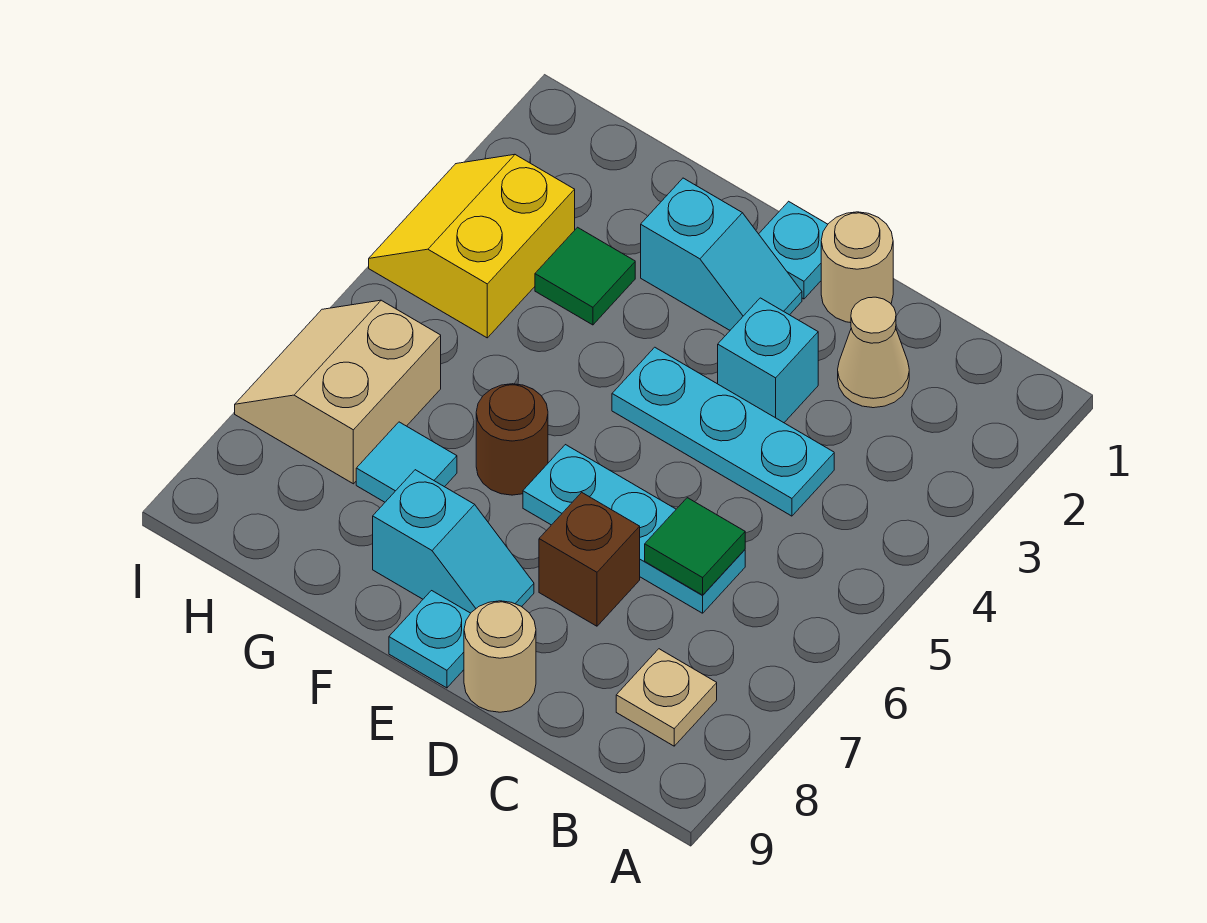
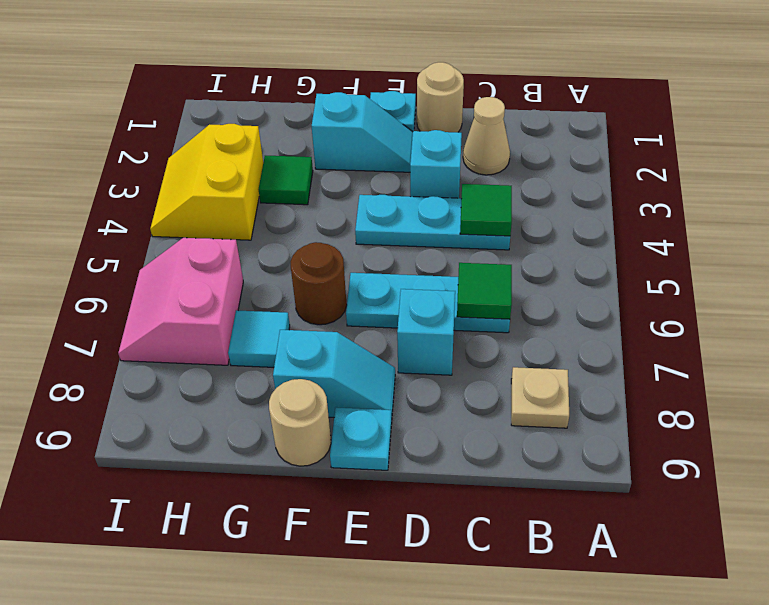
none -> green 1x1 tile [460,184,512,236]
brown 1x1 brick [539,492,640,626] -> cyan 1x1 brick [397,289,455,375]
tan 1x1 round brick [464,601,536,712] -> tan 1x1 round brick moved to [269,379,331,466]
tan 2x2 slope [235,300,441,484] -> pink 2x2 slope [118,238,243,365]

